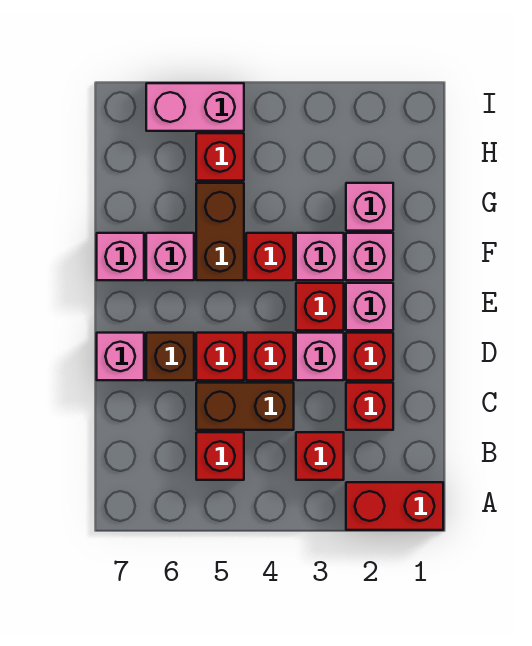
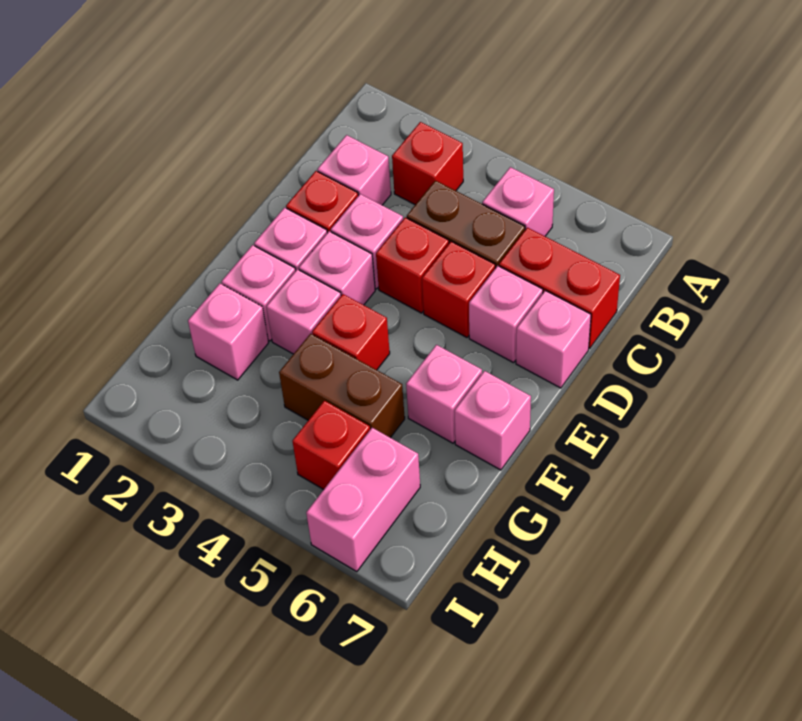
red 1x2 brick [346,482,443,530] -> red 1x2 brick moved to [499,228,620,348]
red 1x1 brick [196,432,244,480] -> pink 1x1 brick [482,167,554,236]
red 1x1 brick [346,383,393,430] -> pink 1x1 brick [317,135,391,205]
brown 1x1 brick [146,333,194,380] -> pink 1x1 brick [469,266,543,363]
red 1x1 brick [296,283,344,330] -> pink 1x1 brick [299,231,375,305]
brown 1x2 brick [196,183,244,280] -> brown 1x2 brick turned to [279,333,405,438]
pink 1x2 brick [146,83,244,131] -> pink 1x2 brick turned to [306,428,420,572]

